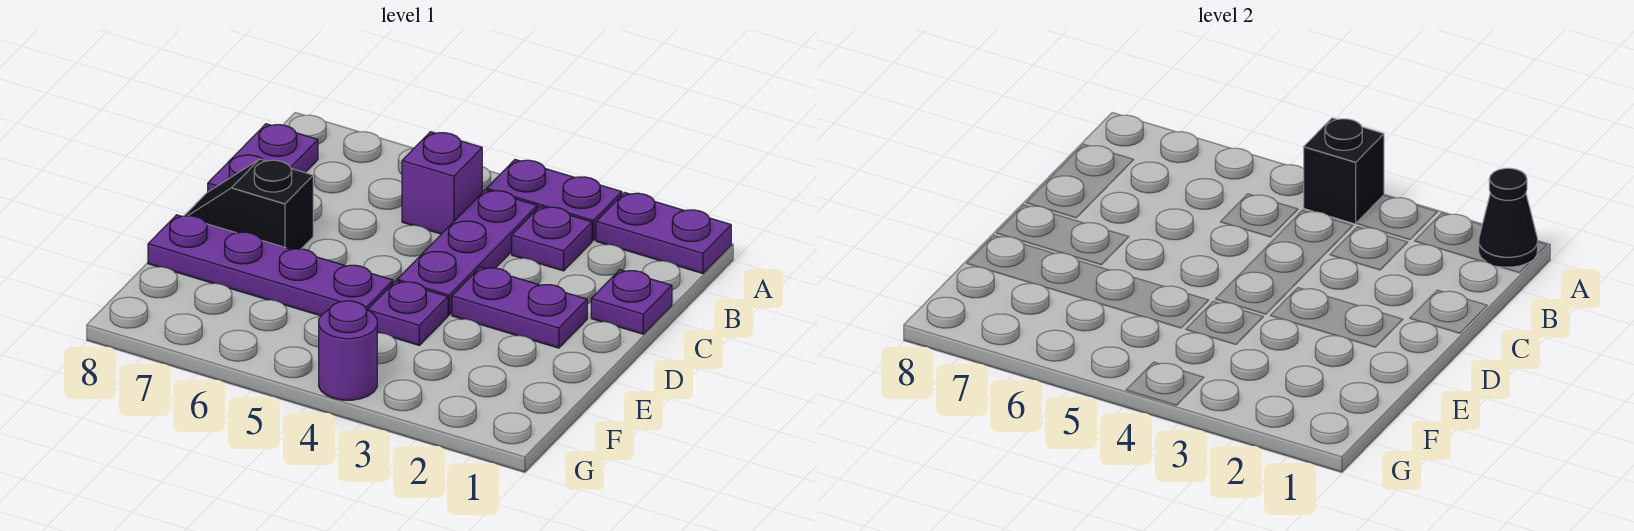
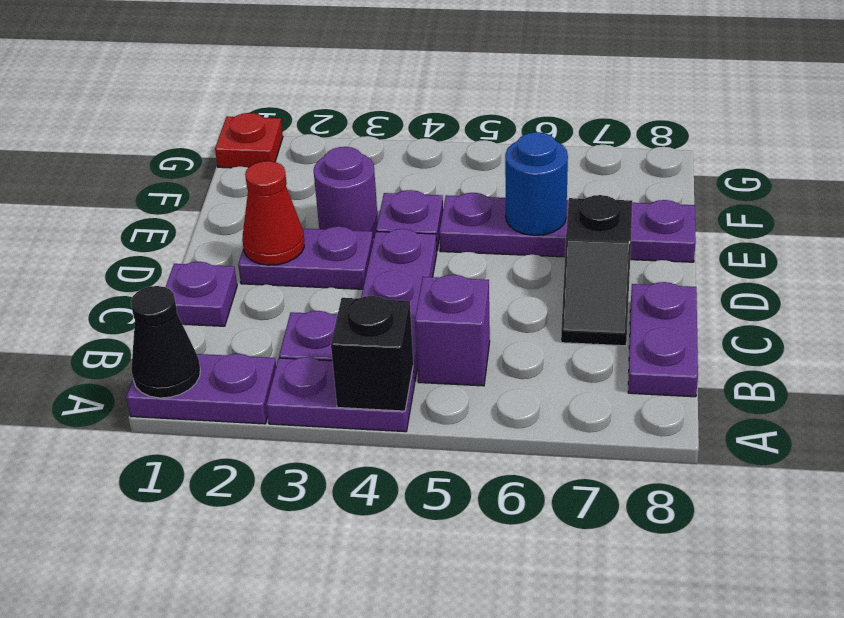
none -> red 1x1 cone [242,161,304,265]
black 1x2 slope [184,159,313,249] -> black 1x2 slope turned to [561,195,632,346]
none -> blue 1x1 round brick [505,132,568,235]
none -> red 1x1 plate [215,113,283,168]
purple 1x1 round brick [319,301,377,400] -> purple 1x1 round brick moved to [314,147,378,238]

